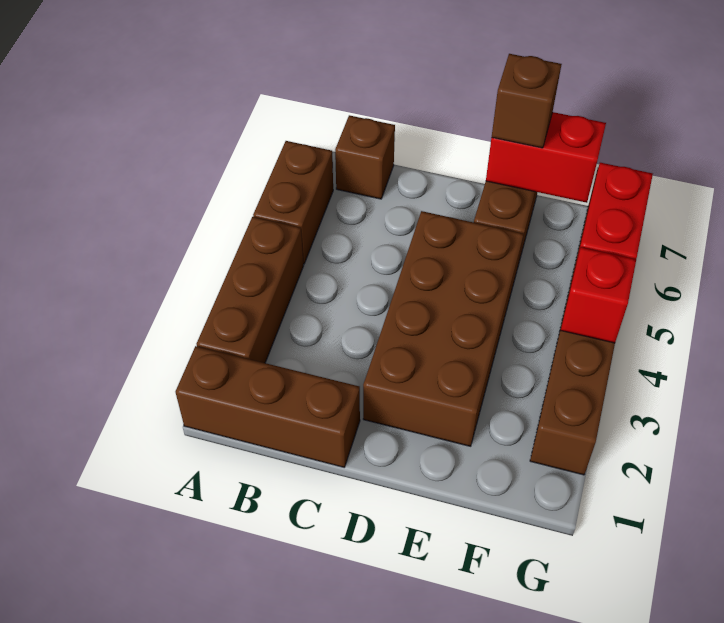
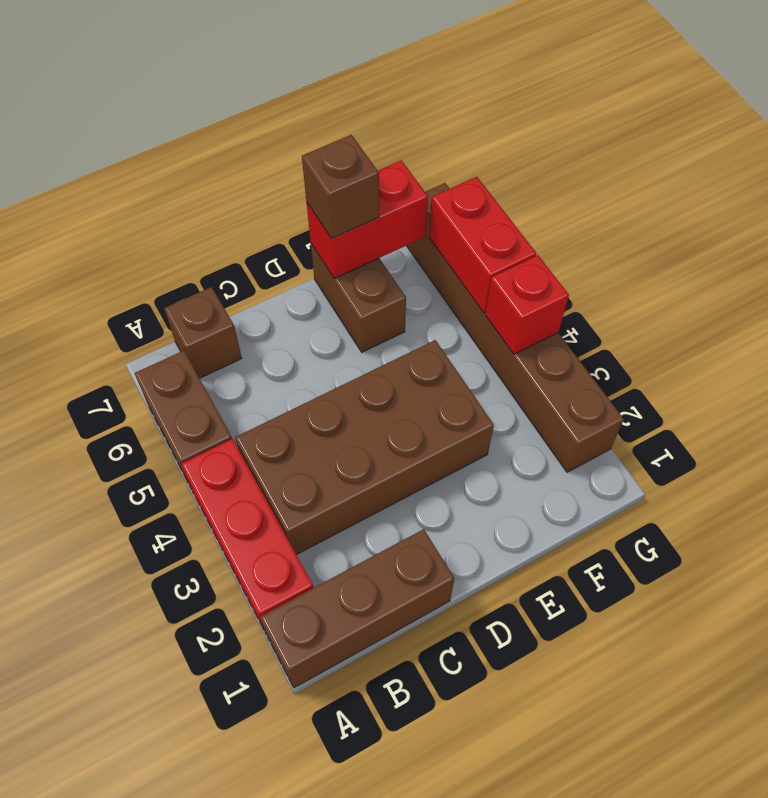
brown 1x3 brick [196,217,303,363] -> red 1x3 brick [181,439,313,633]
brown 2x4 brick [363,211,524,446] -> brown 2x4 brick turned to [235,340,494,555]

